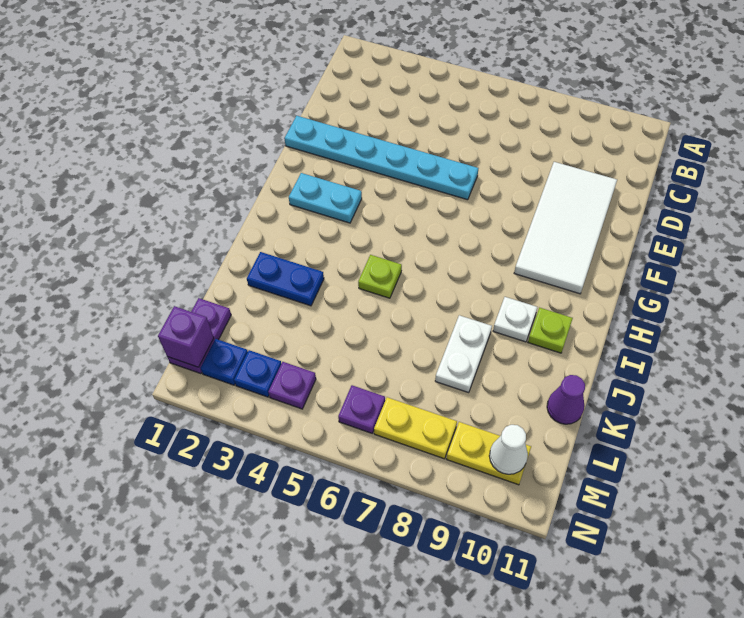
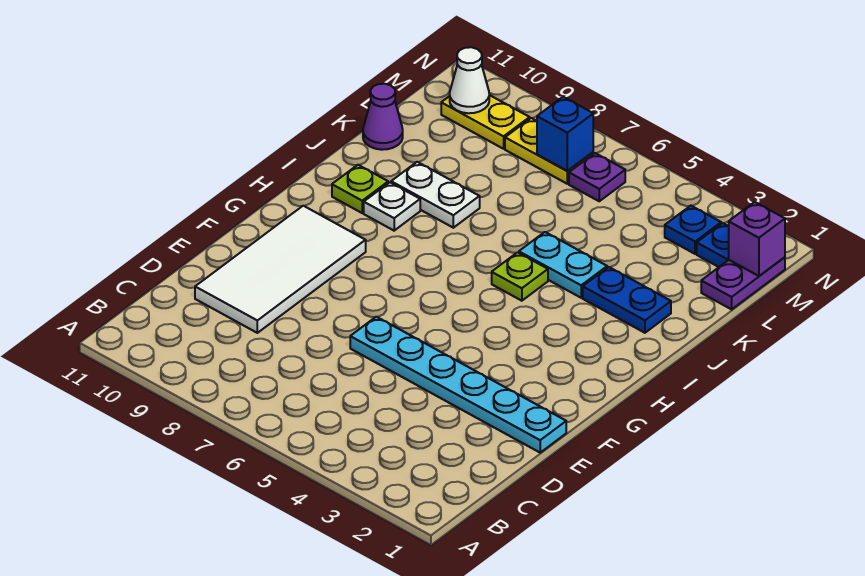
cyan 1x2 plate [289,173,362,223] -> cyan 1x2 plate moved to [519,232,608,298]
white 1x2 plate [435,315,492,393] -> white 1x2 plate turned to [391,162,480,228]
purple 1x1 plate [268,362,316,409] -> none
none -> blue 1x1 brick [537,97,593,171]

